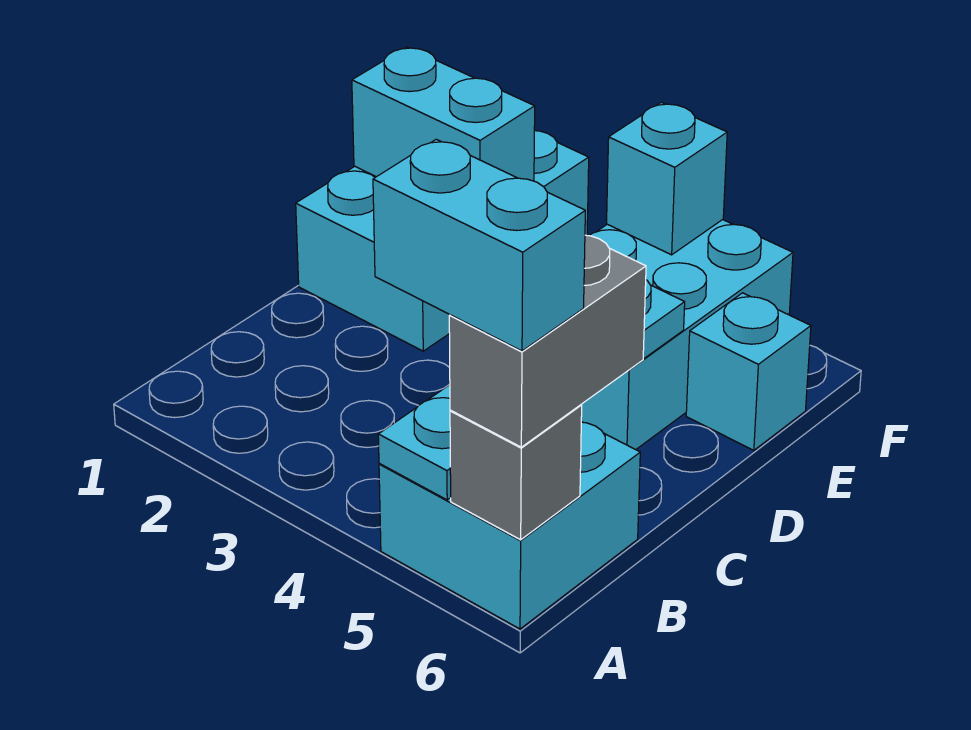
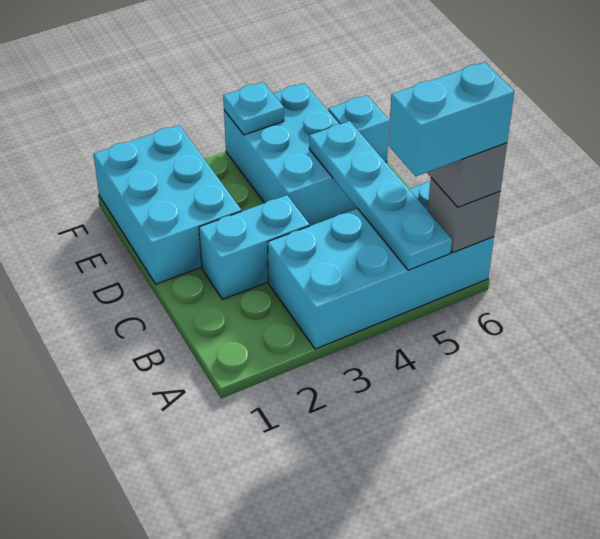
cyan 2x2 brick [379,422,640,629] -> cyan 2x4 brick [268,181,494,349]
cyan 1x2 brick [352,47,535,181] -> cyan 1x2 brick moved to [199,195,310,299]
cyan 1x1 brick [607,102,727,255] -> cyan 1x1 plate [223,82,284,135]

